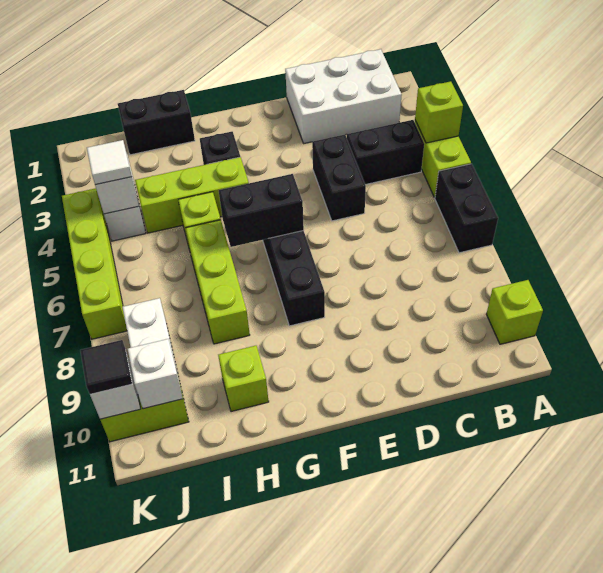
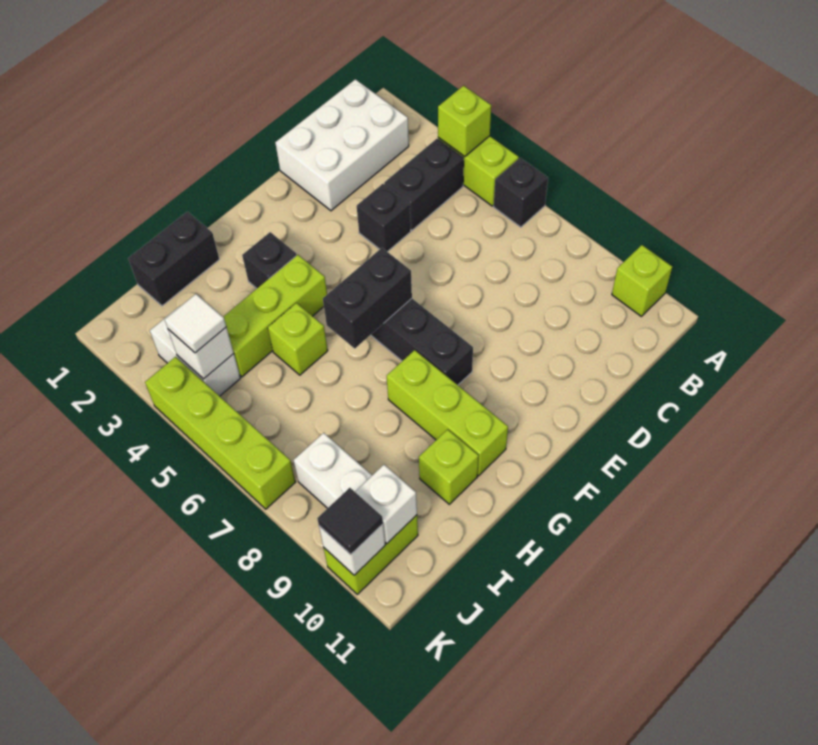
black 1x2 brick [435,164,498,253] -> black 1x1 brick [494,158,548,227]
black 1x2 brick [312,135,366,221] -> black 1x1 brick [357,184,411,252]
lime 1x3 brick [186,220,250,344] -> lime 1x3 brick moved to [387,350,508,476]

